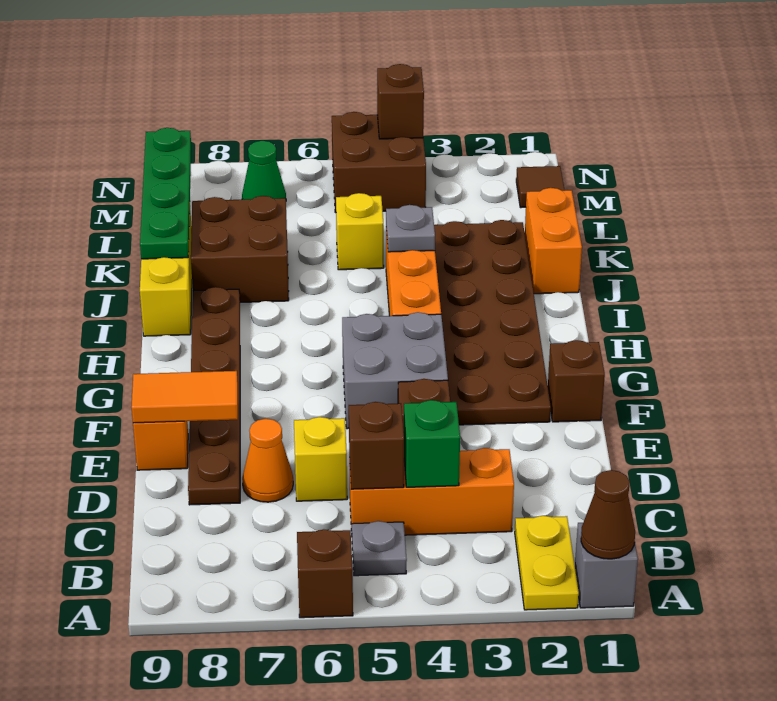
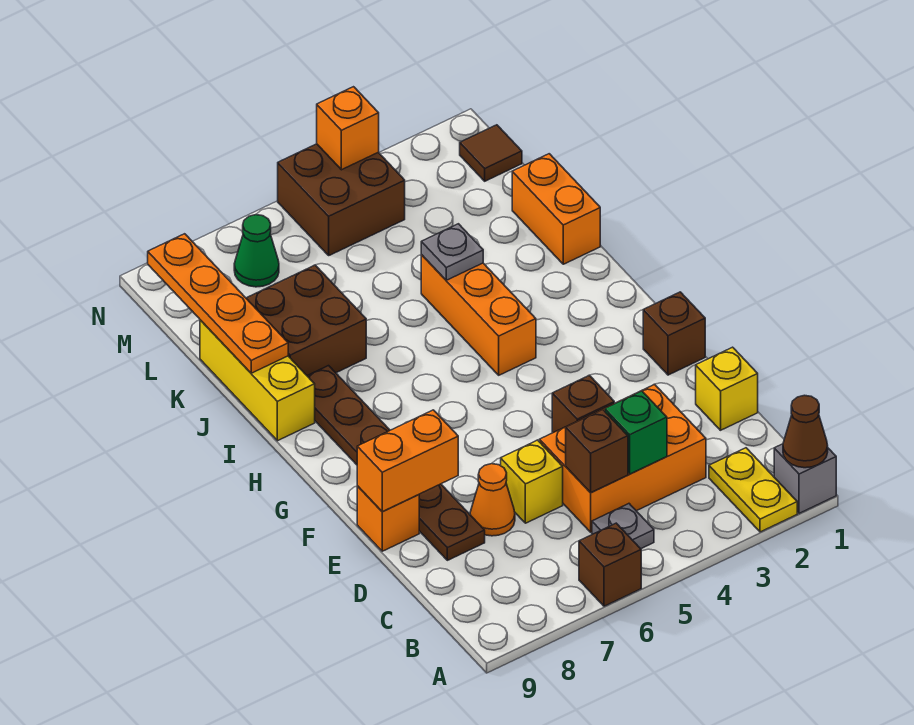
orange 1x3 brick [349,448,514,535] -> orange 2x3 brick [540,384,706,532]
orange 1x2 tile [131,371,238,423] -> orange 1x2 brick [357,410,458,512]
brown 2x6 plate [434,220,551,425] -> none
grey 2x2 brick [342,312,448,429] -> none
green 1x4 plate [140,128,191,259] -> orange 1x4 plate [148,234,288,373]
yellow 1x1 brick [336,193,384,270] -> yellow 1x1 brick moved to [696,347,758,430]
brown 1x1 brick [377,64,424,139] -> orange 1x1 brick [317,87,379,170]

